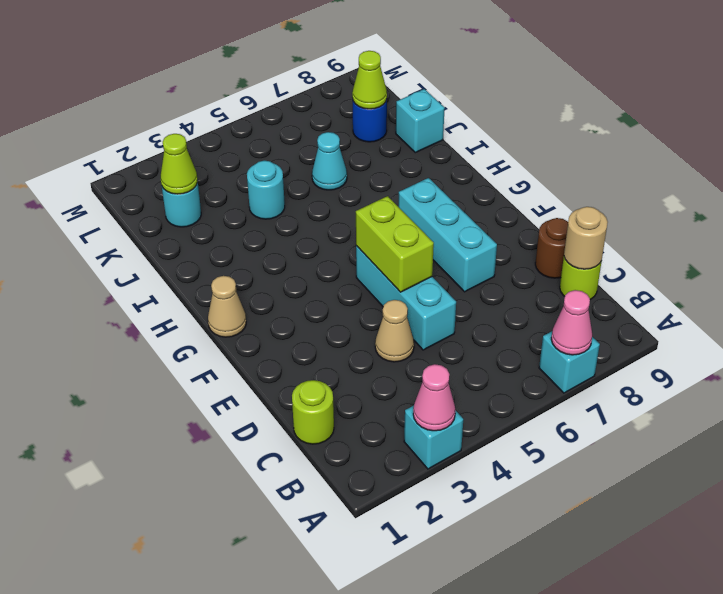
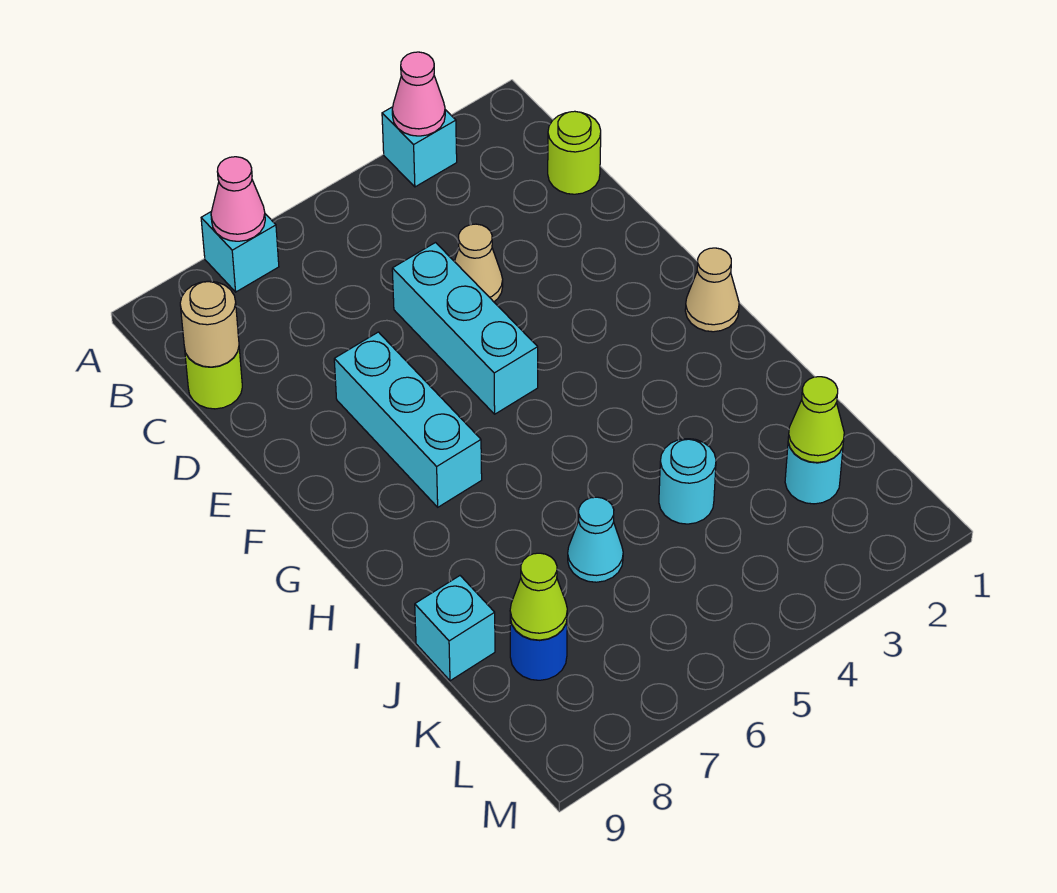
brown 1x1 round brick [535,218,568,278] -> none
lime 1x2 brick [356,196,434,292] -> none

